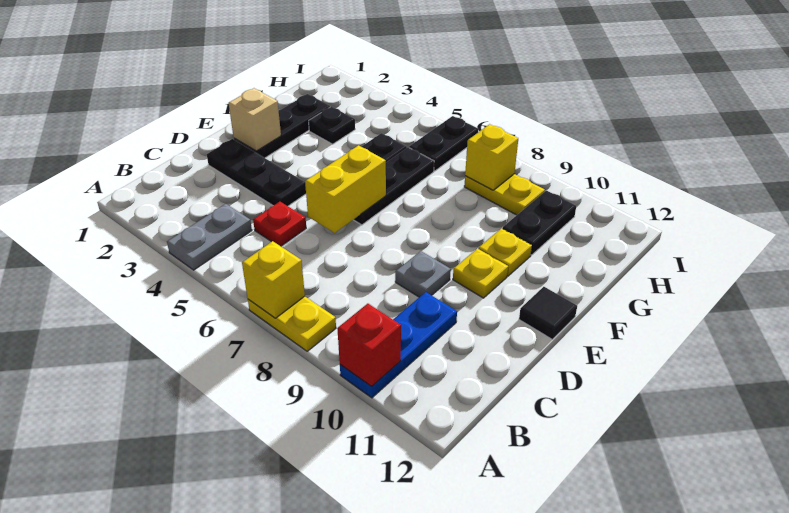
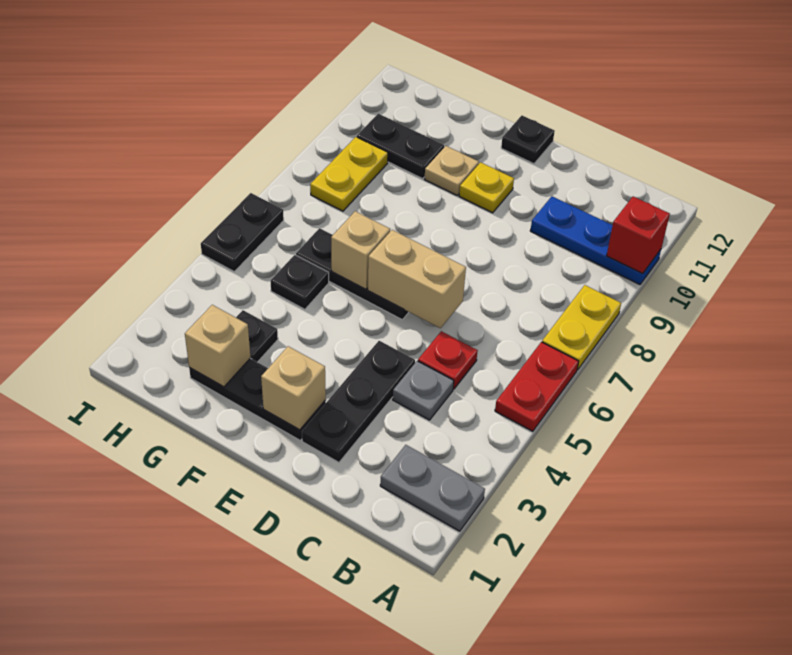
grey 1x2 plate [167,204,252,270] -> grey 1x2 plate moved to [380,445,485,531]
none -> red 1x2 plate [495,342,579,431]
yellow 1x1 brick [242,241,305,318] -> none
yellow 1x2 brick [305,145,386,233] -> tan 1x2 brick [368,230,466,328]
grey 1x1 plate [395,251,451,297] -> grey 1x1 plate moved to [393,361,454,420]
black 1x1 tile [519,287,577,339] -> black 1x1 plate [501,116,555,164]
none -> tan 1x1 brick [331,211,390,289]
yellow 1x1 plate [478,228,532,276] -> tan 1x1 plate [424,146,479,195]
none -> tan 1x1 brick [185,305,250,387]
black 1x2 plate [409,116,478,171] -> black 1x2 plate turned to [201,193,284,271]
yellow 1x1 brick [465,124,518,190] -> none

